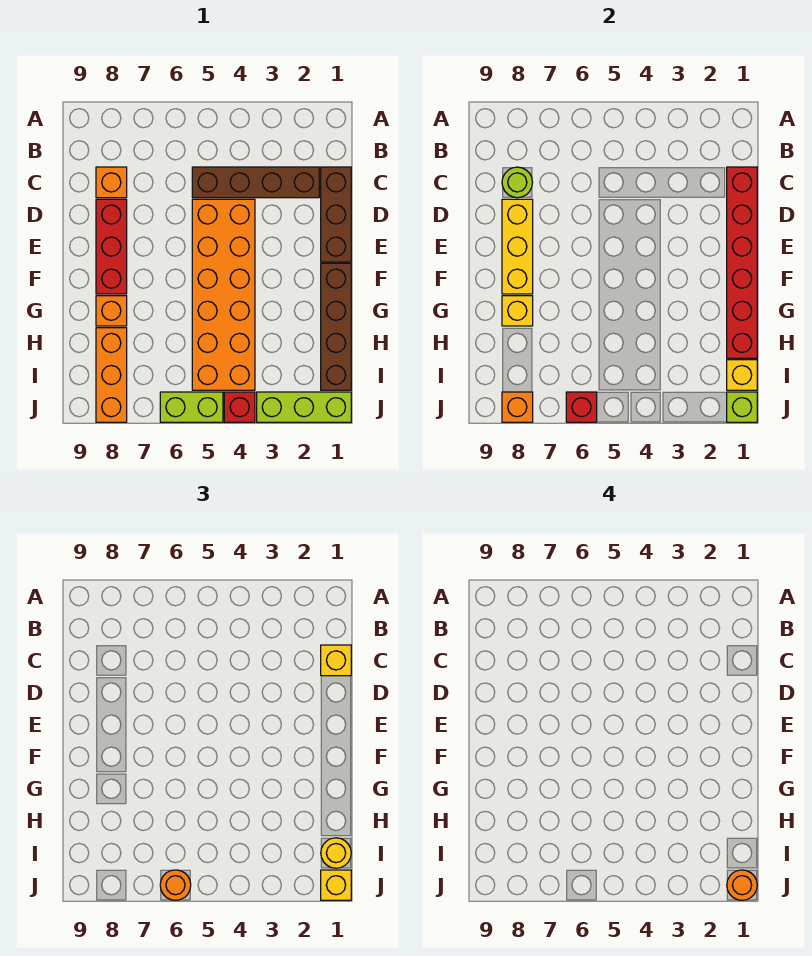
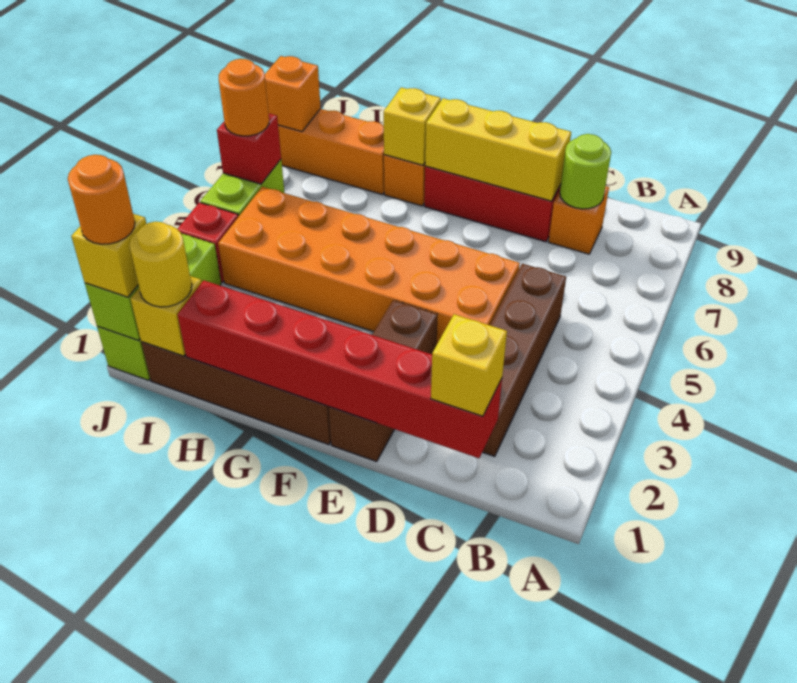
brown 1x3 brick [321,167,351,262] -> brown 1x3 brick turned to [329,300,438,462]

